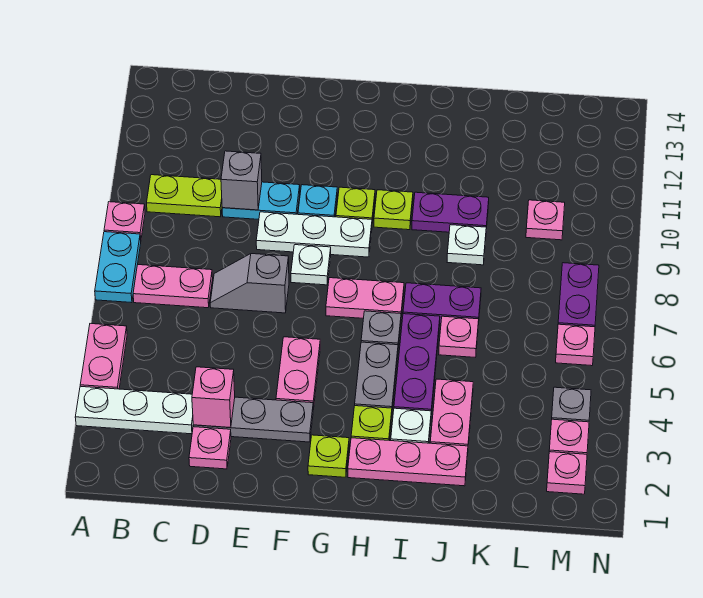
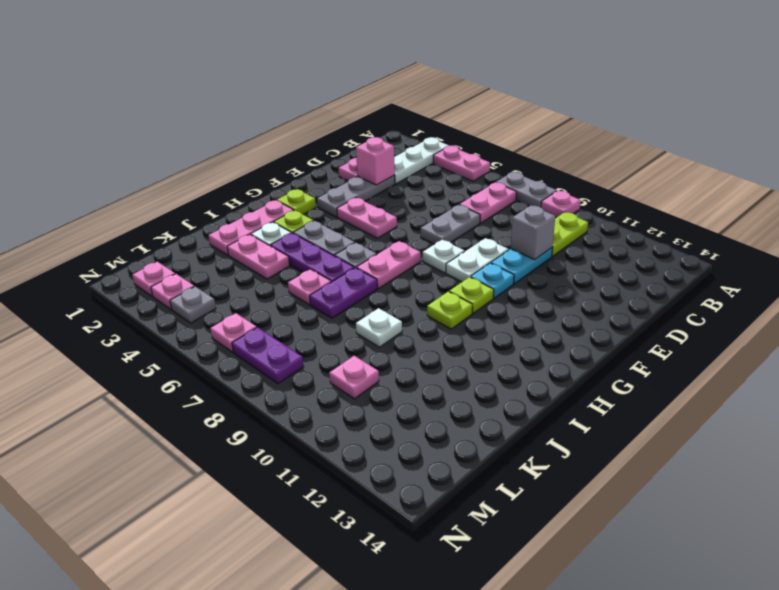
cyan 1x2 plate [95,232,141,303] -> grey 1x2 plate [496,172,557,207]
grey 1x2 slope [210,254,289,313] -> grey 1x2 plate [421,205,480,244]
white 1x3 plate [256,212,372,257] -> white 1x2 plate [446,238,508,282]
purple 1x2 plate [412,192,489,232] -> none

